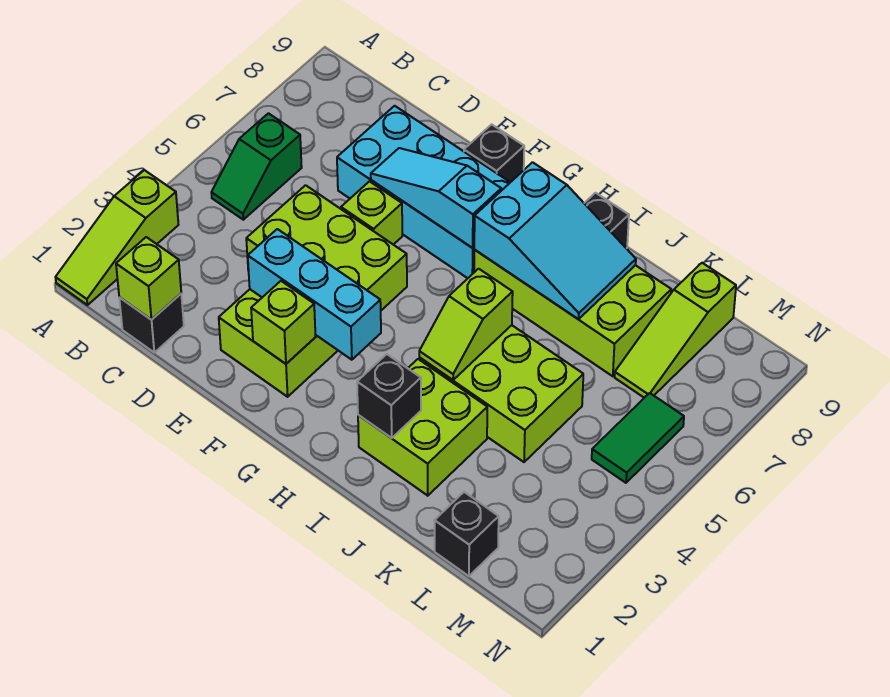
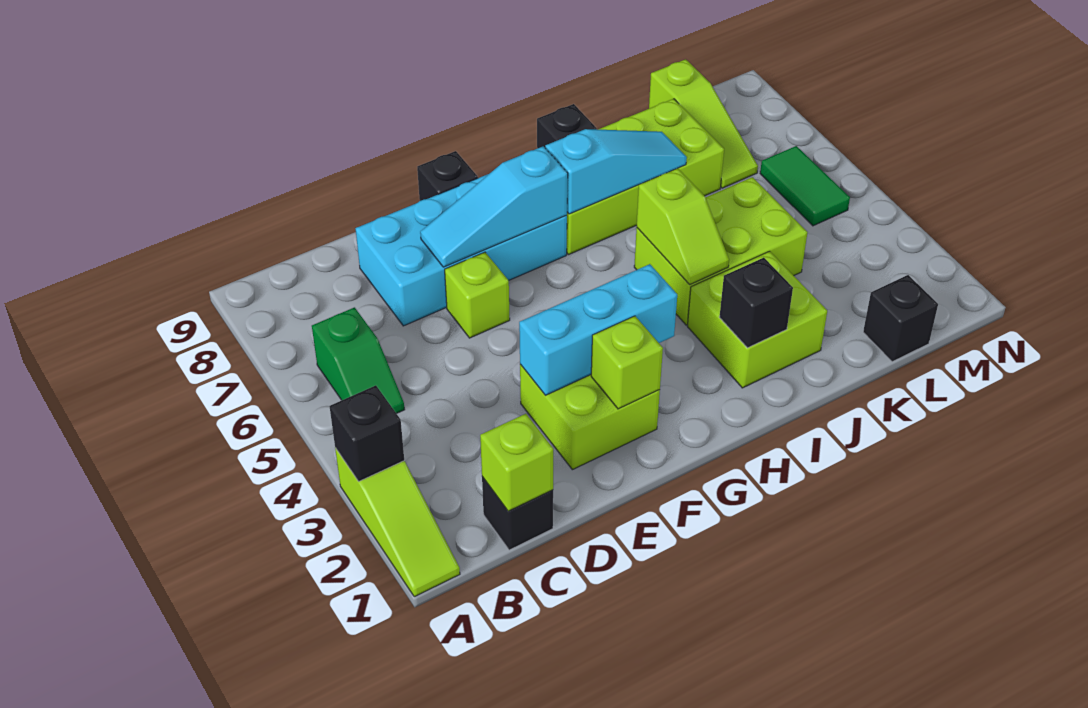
none -> black 1x1 brick [329,385,404,481]
lime 2x3 brick [246,185,407,310] -> none
cyan 2x3 slope [474,162,636,319] -> cyan 1x3 slope [545,129,687,214]

